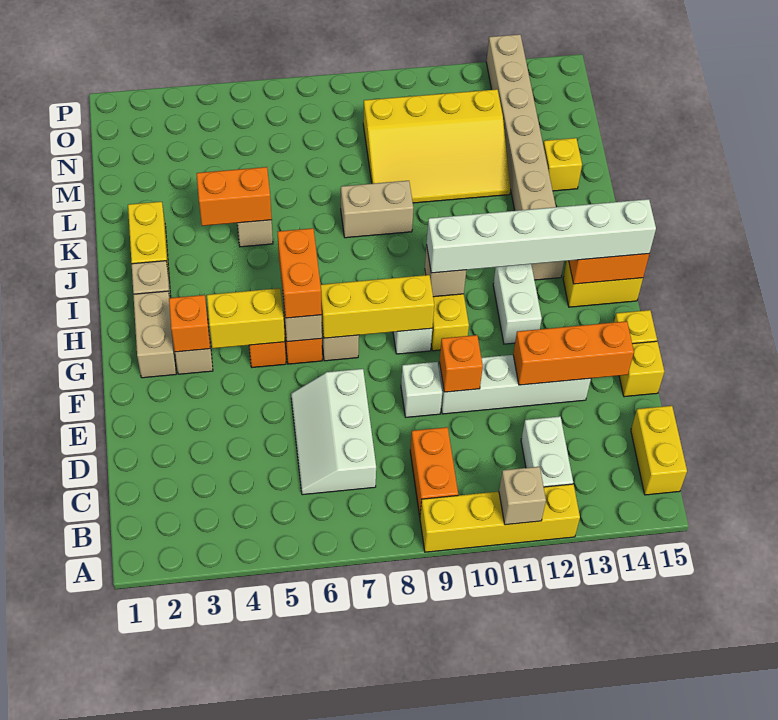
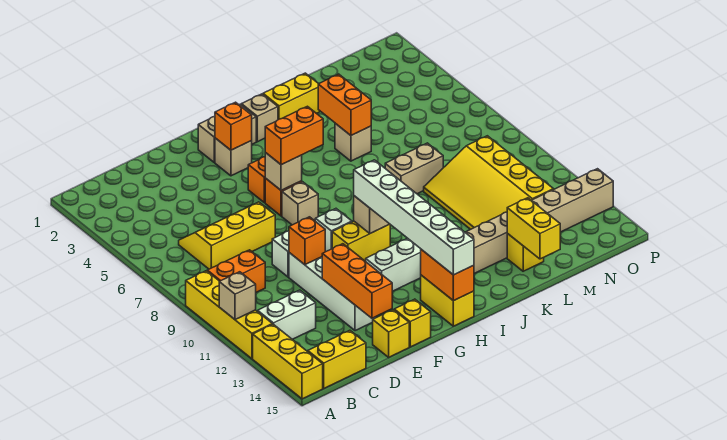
white 2x3 slope [291,369,376,495] -> yellow 2x3 slope [179,202,275,269]
yellow 1x2 brick [207,288,285,348] -> yellow 1x2 brick moved to [507,198,560,259]
yellow 1x3 brick [321,275,434,338] -> yellow 1x3 brick moved to [253,324,323,399]
tan 1x2 brick [341,181,413,238] -> tan 1x2 brick turned to [385,143,443,194]

